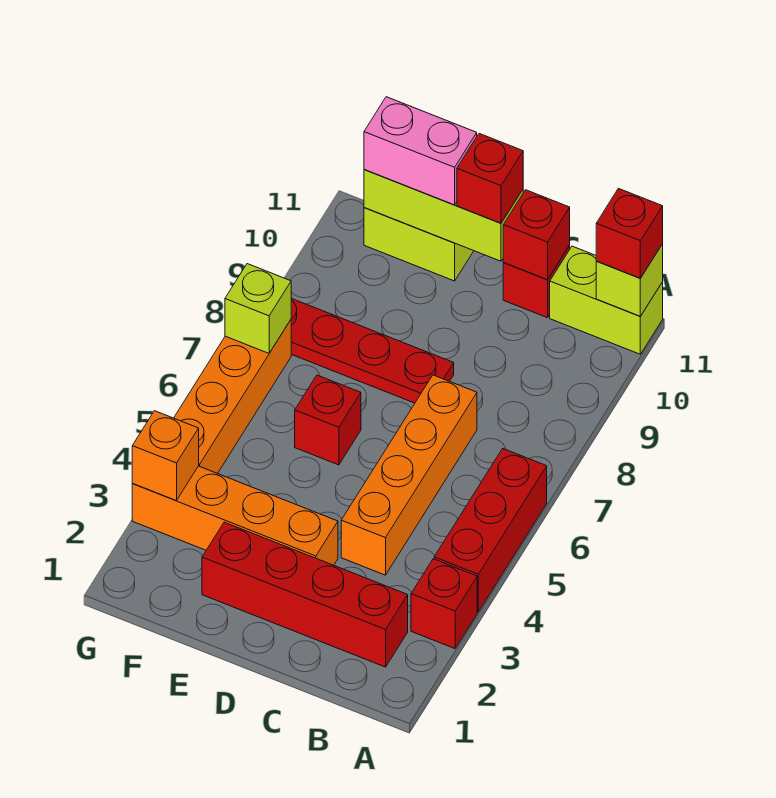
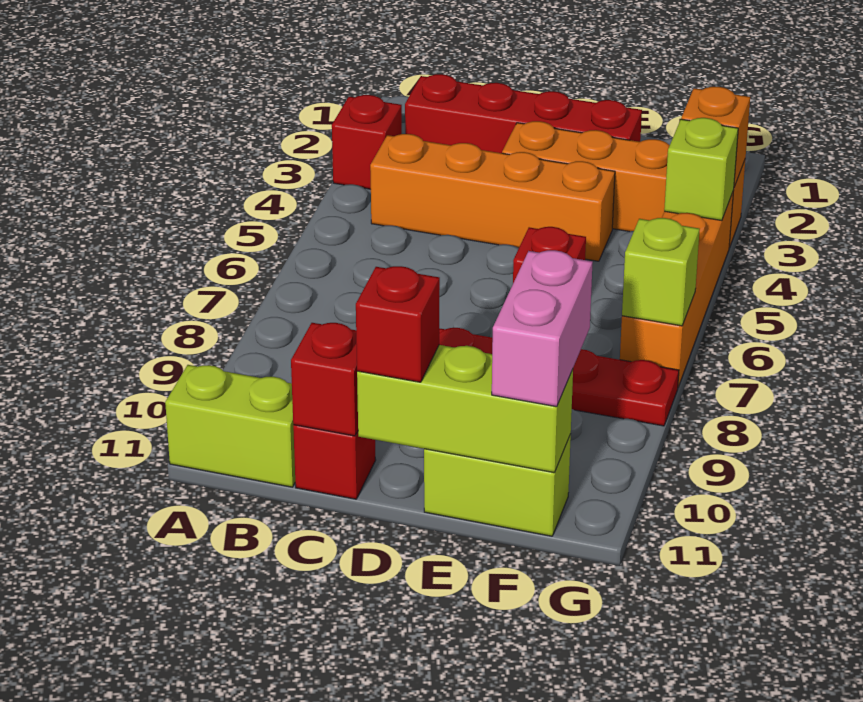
red 1x3 brick [434,449,547,612] -> none
lime 1x1 brick [596,244,663,316] -> lime 1x1 brick moved to [664,118,738,221]
red 1x1 brick [596,189,663,278] -> none
orange 1x4 brick [341,375,477,575] -> orange 1x4 brick turned to [370,134,615,261]
pink 1x2 brick [364,97,477,205] -> pink 1x2 brick turned to [492,250,593,407]

